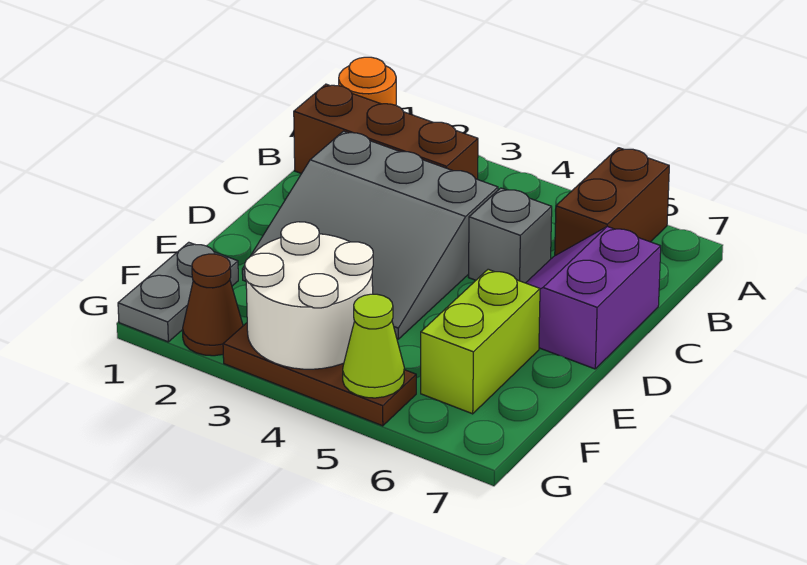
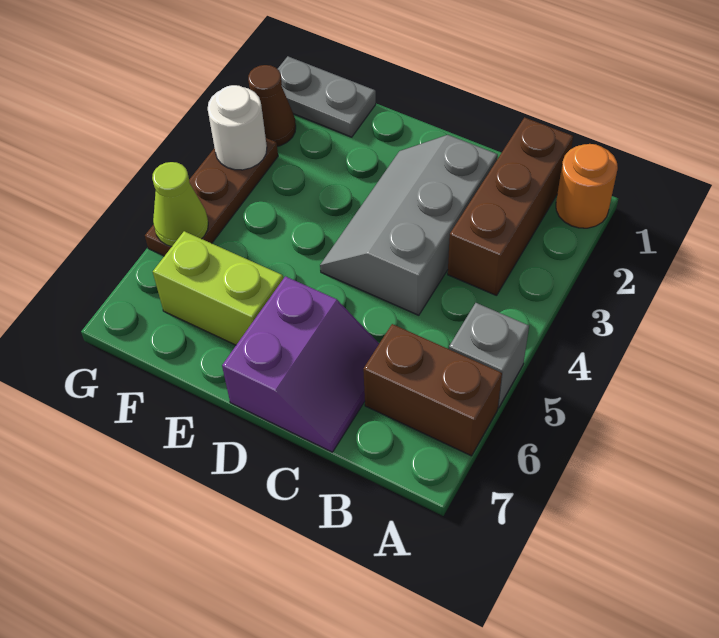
grey 3x3 slope [242,131,498,339] -> grey 2x3 slope [320,135,498,315]
grey 1x1 brick [469,188,552,283] -> grey 1x1 brick moved to [449,303,529,408]
purple 2x2 slope [526,226,661,369] -> purple 2x2 slope turned to [222,276,379,452]
white 2x2 round brick [245,222,373,369] -> white 1x1 round brick [208,85,267,170]

